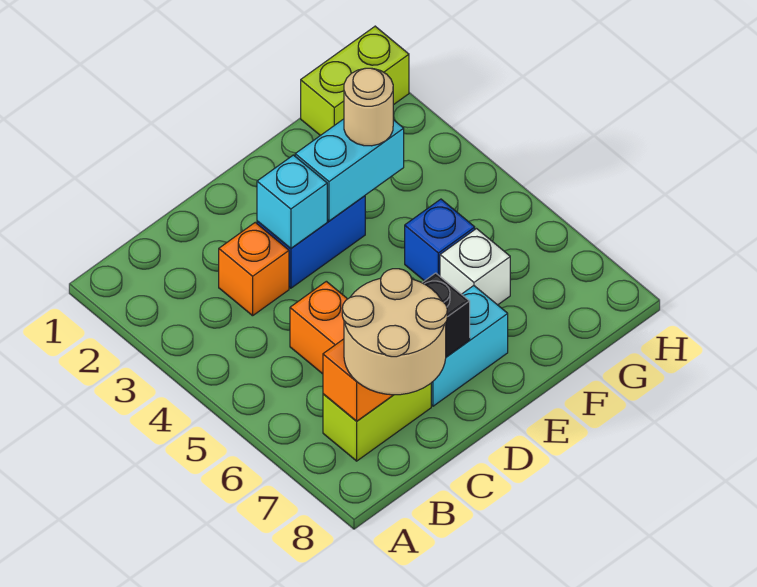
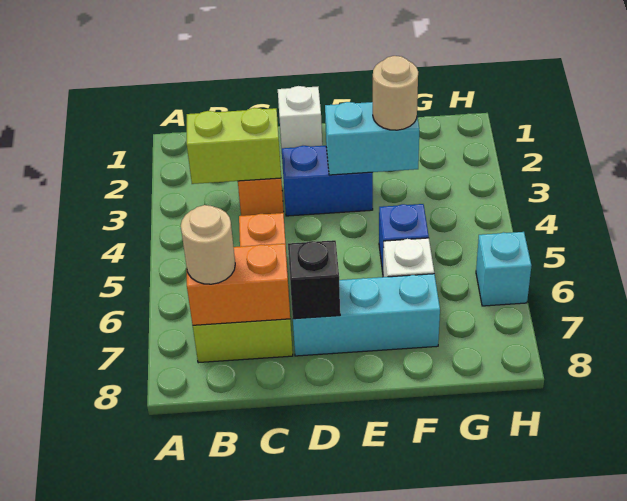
tan 2x2 round brick [342,269,447,395] -> tan 1x1 round brick [181,205,235,284]
none -> white 1x1 brick [278,86,322,148]
cyan 1x1 brick [257,155,327,248] -> cyan 1x1 brick moved to [476,232,531,306]
cyan 1x2 brick [431,286,508,406] -> cyan 1x3 brick [293,274,440,356]
lime 1x2 brick [301,26,409,136] -> lime 1x2 brick moved to [187,108,281,184]

